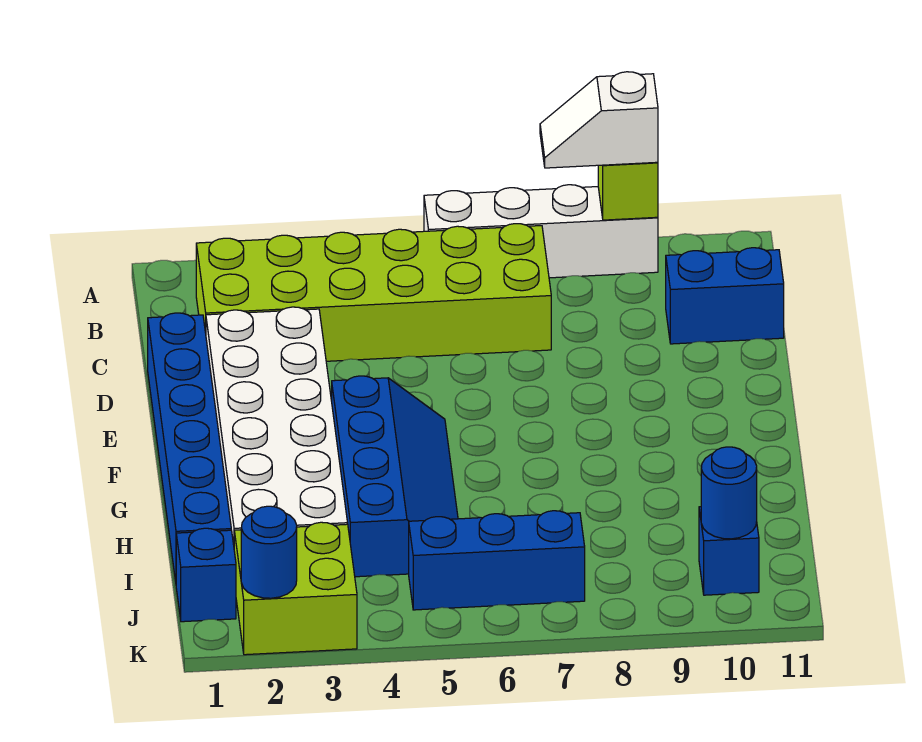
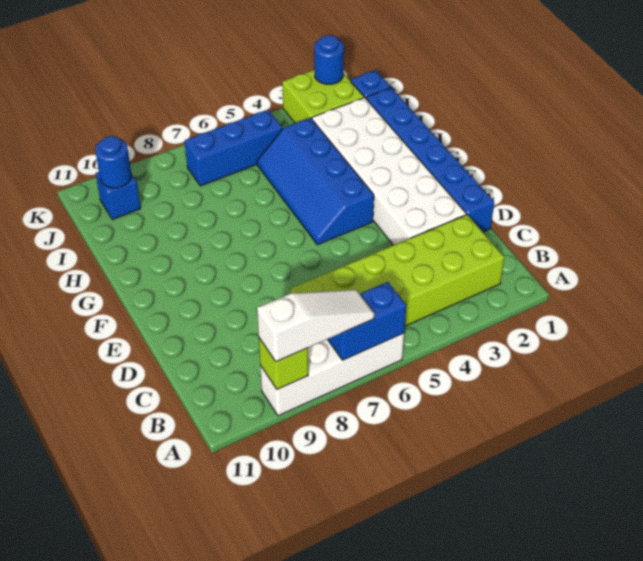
white 1x2 slope [540,72,658,168] -> white 1x3 slope [257,290,374,362]
blue 1x2 brick [666,248,784,344] -> blue 1x2 brick moved to [327,282,406,360]

